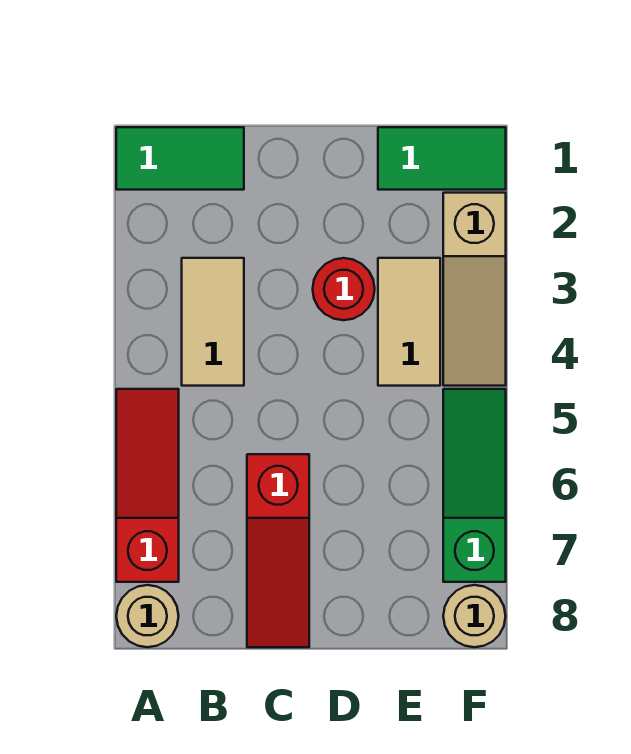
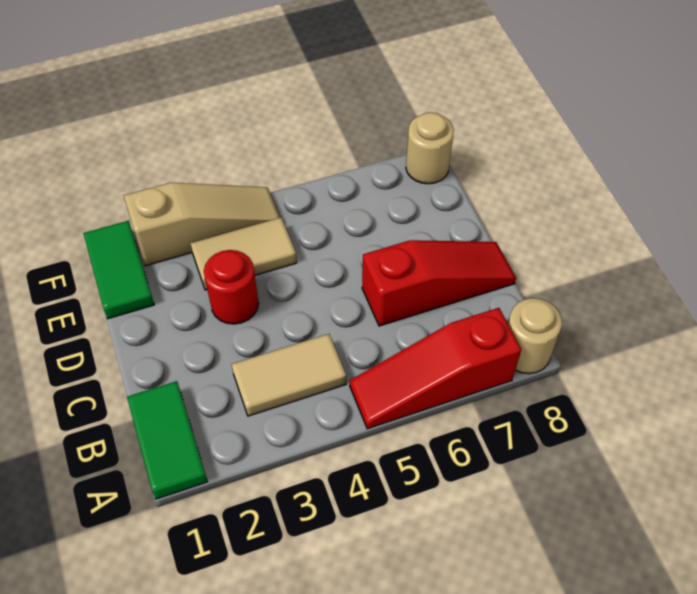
green 1x3 slope [443,389,506,582] -> none

